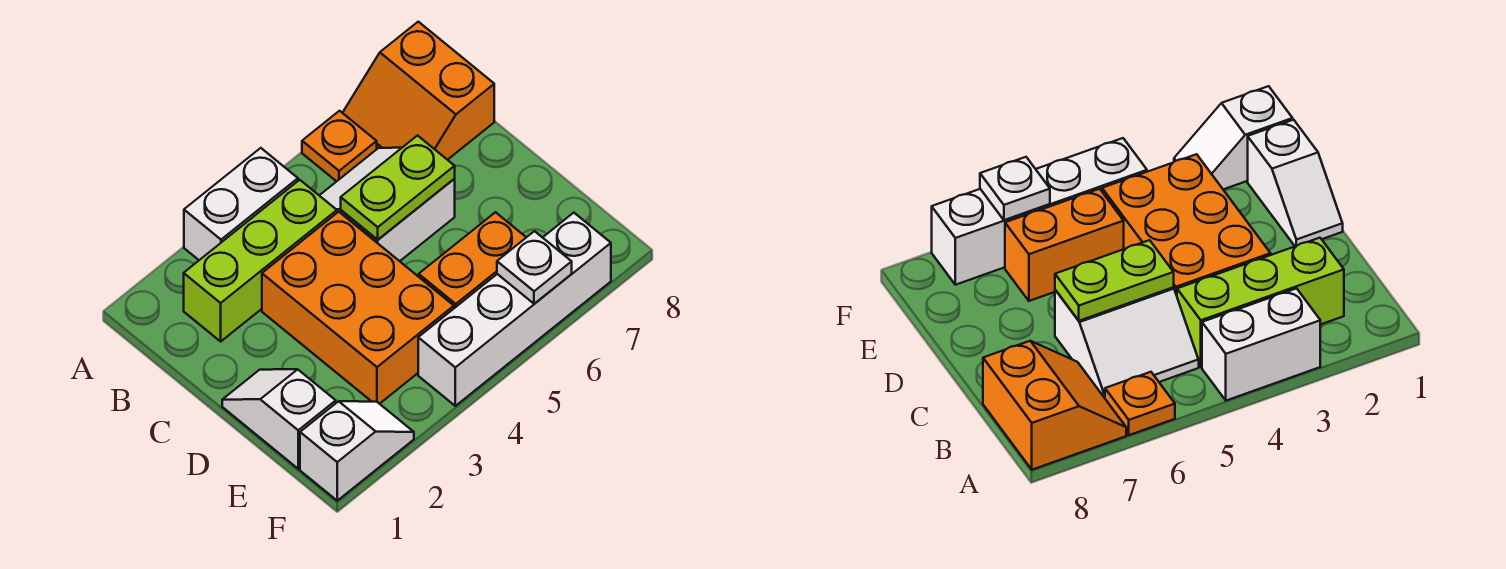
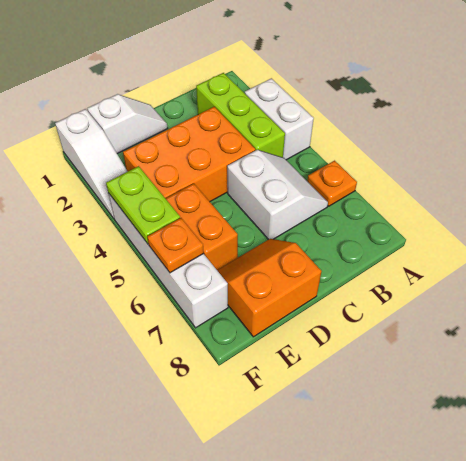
orange 2x2 slope [343,22,494,160] -> orange 2x2 slope moved to [217,239,322,337]
lime 1x2 plate [341,136,455,240] -> lime 1x2 plate moved to [106,166,180,244]
white 1x2 slope [300,401,414,501] -> white 1x3 slope [55,109,128,218]
white 1x1 plate [497,231,572,304] -> orange 1x1 plate [147,218,204,273]

